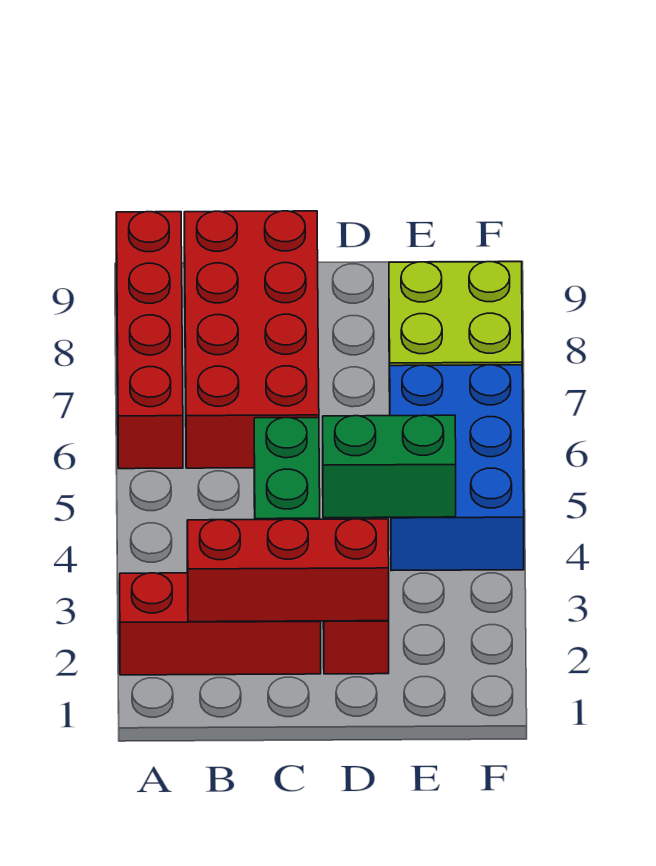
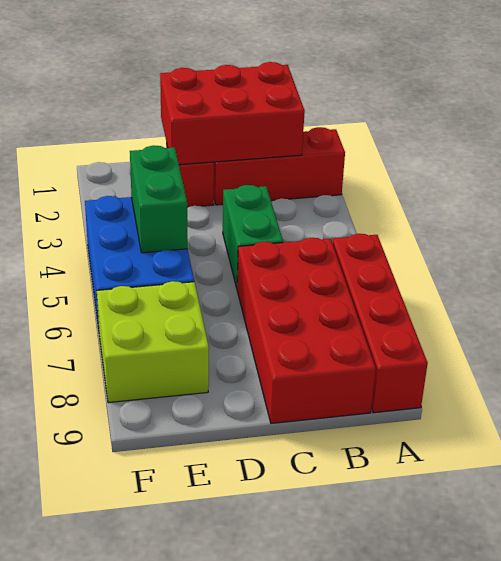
red 1x3 brick [187,519,389,622] -> red 2x3 brick [160,62,305,165]
green 1x2 brick [323,415,456,518] -> green 1x2 brick turned to [130,145,188,253]

